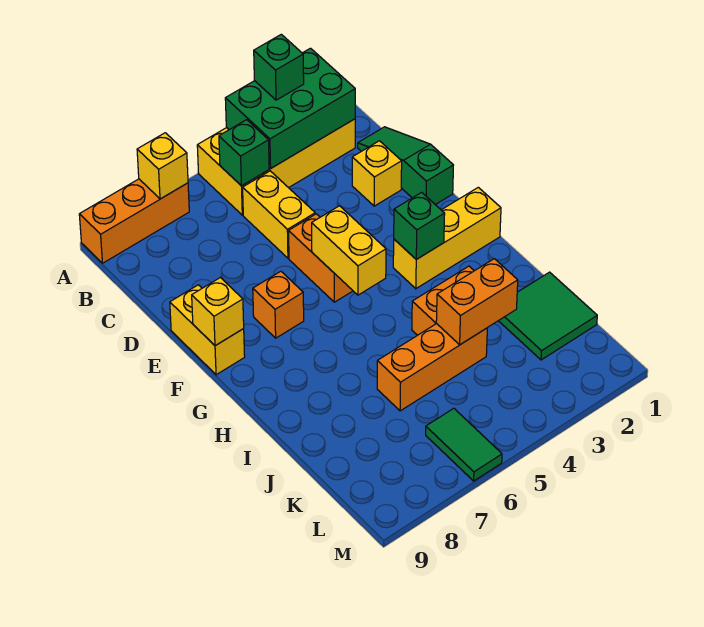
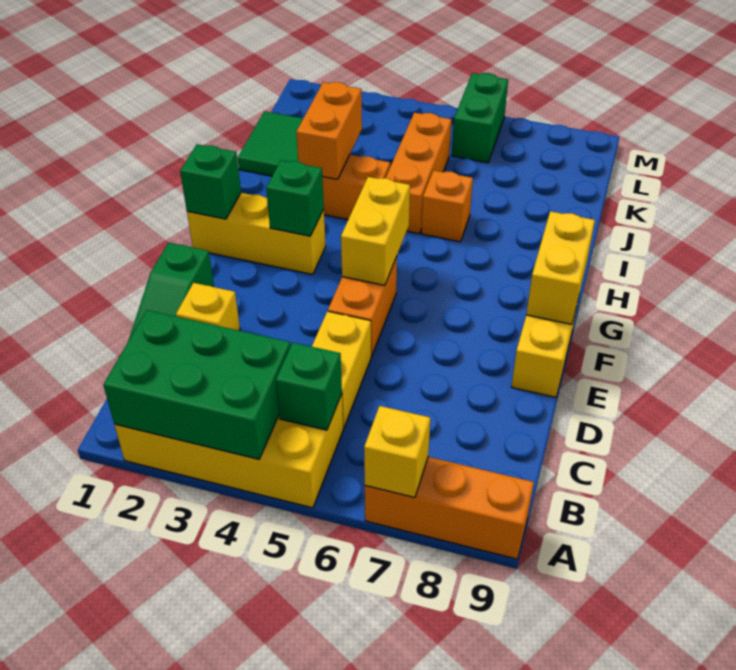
green 1x1 brick [254,34,304,100] -> green 1x1 brick moved to [180,144,241,219]
orange 1x1 brick [253,271,304,338] -> orange 1x1 brick moved to [421,170,473,242]
yellow 1x1 brick [192,278,244,346] -> yellow 1x2 brick [526,211,595,324]
orange 1x2 brick [436,259,518,345] -> orange 1x2 brick turned to [296,82,362,179]
orange 1x3 brick [377,324,487,411] -> orange 1x3 brick turned to [386,113,452,234]
green 1x2 tile [426,409,502,481] -> green 1x2 brick [452,73,508,163]

